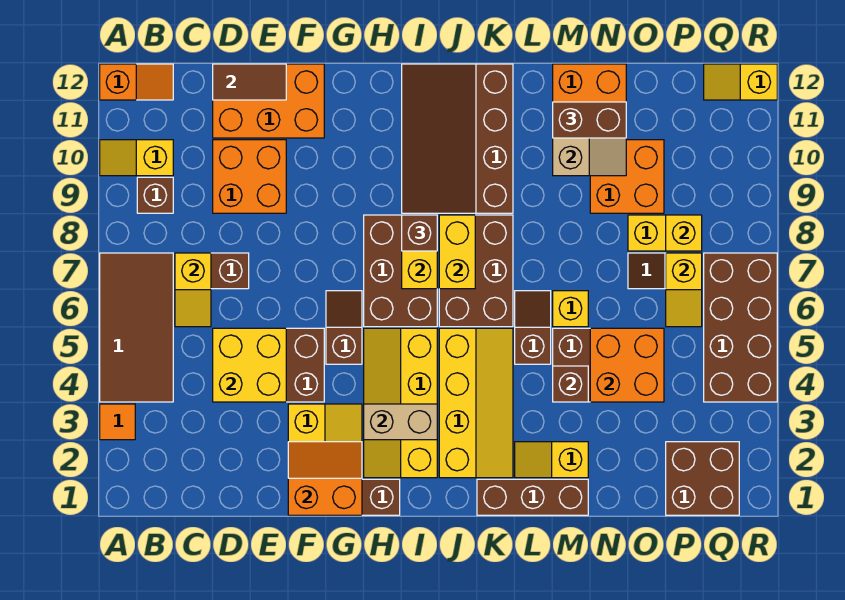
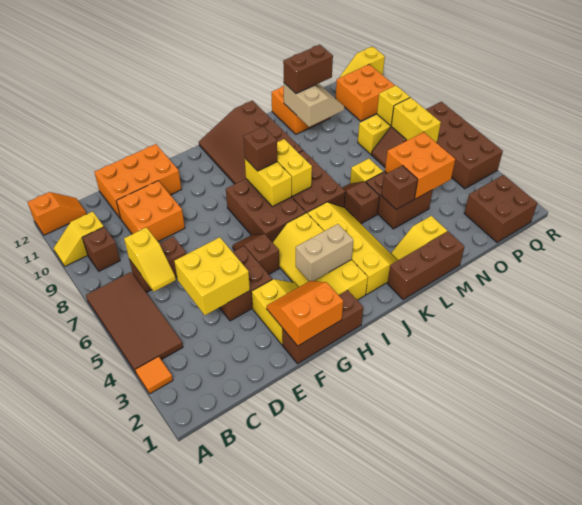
brown 1x2 tile [213,64,286,100] -> none
orange 2x2 brick [590,140,664,213] -> orange 2x2 brick moved to [336,64,395,121]
yellow 1x2 slope [666,253,702,327] -> yellow 1x2 brick [391,97,441,143]

